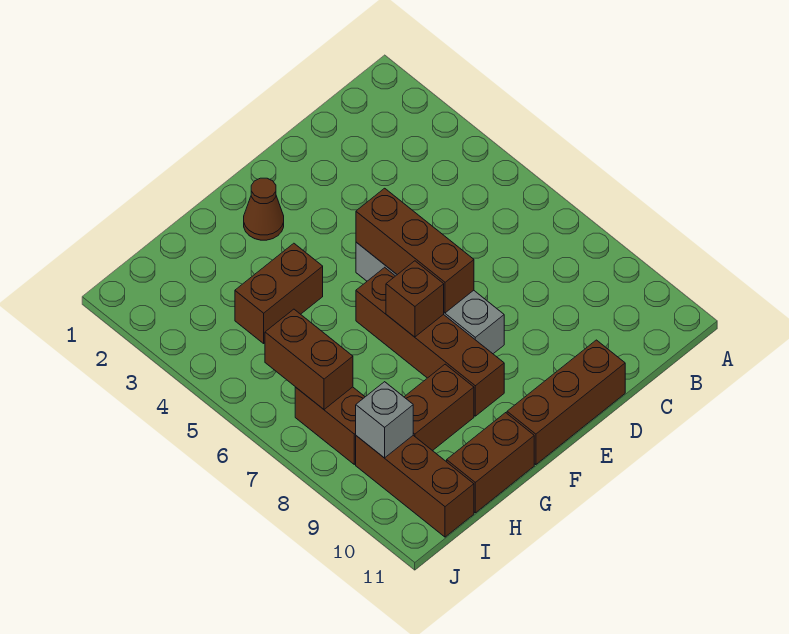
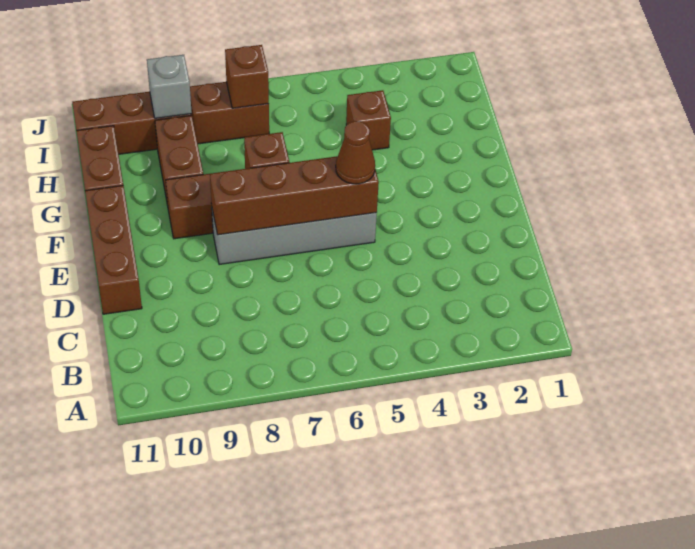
brown 1x3 brick [356,188,474,313] -> brown 1x4 brick [210,156,379,235]
brown 1x1 cone [244,178,284,240] -> brown 1x1 cone moved to [336,121,375,184]
brown 1x2 brick [235,243,323,343] -> brown 1x1 brick [346,90,391,150]
brown 1x2 brick [265,309,353,409] -> brown 1x1 brick [225,45,269,108]

